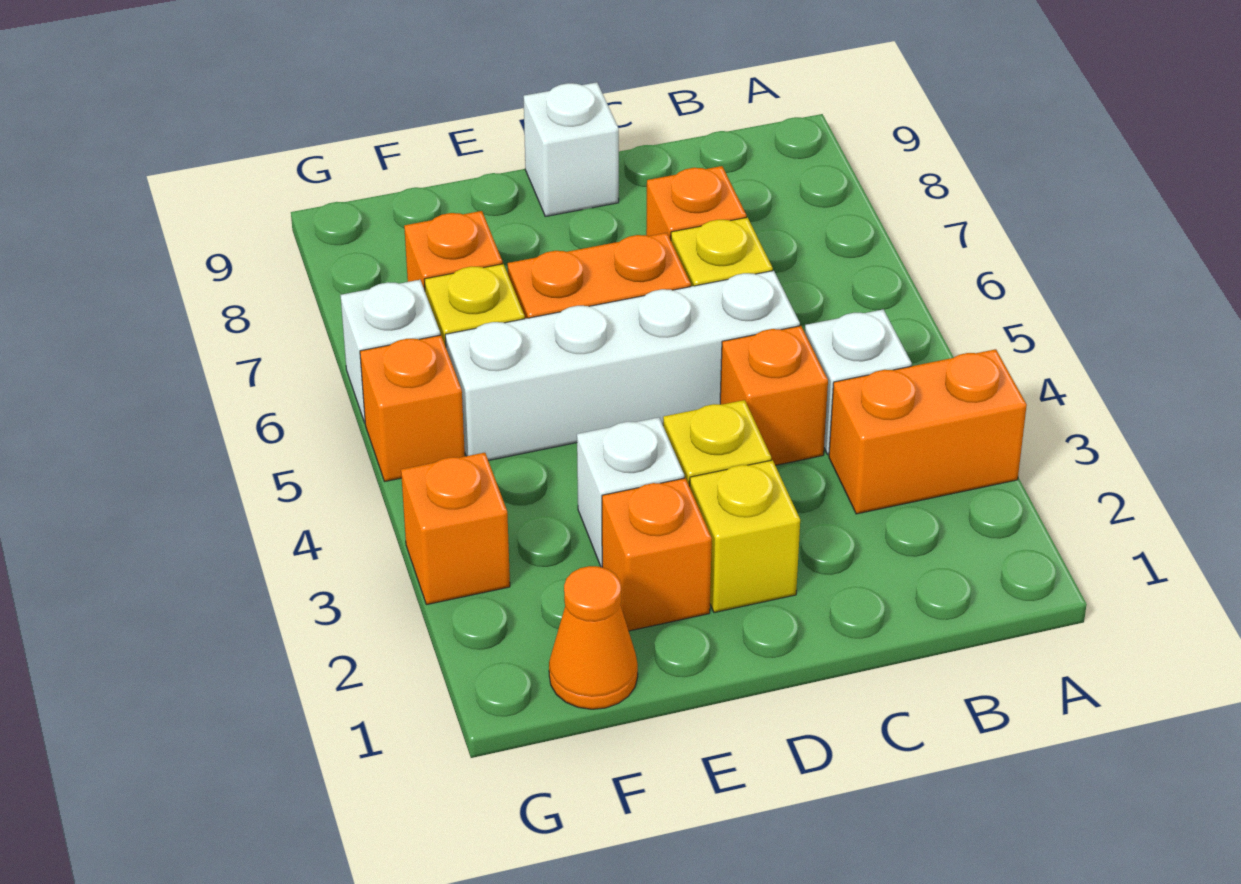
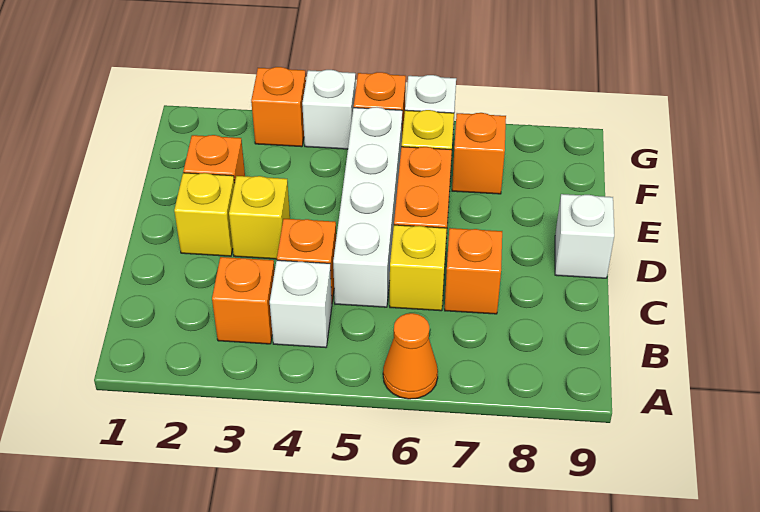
orange 1x2 brick [829,349,1027,514] -> orange 1x1 brick [212,257,275,344]
white 1x1 brick [577,417,684,567] -> white 1x1 brick moved to [302,70,356,149]
orange 1x1 cone [549,566,638,709] -> orange 1x1 cone moved to [383,313,438,399]

